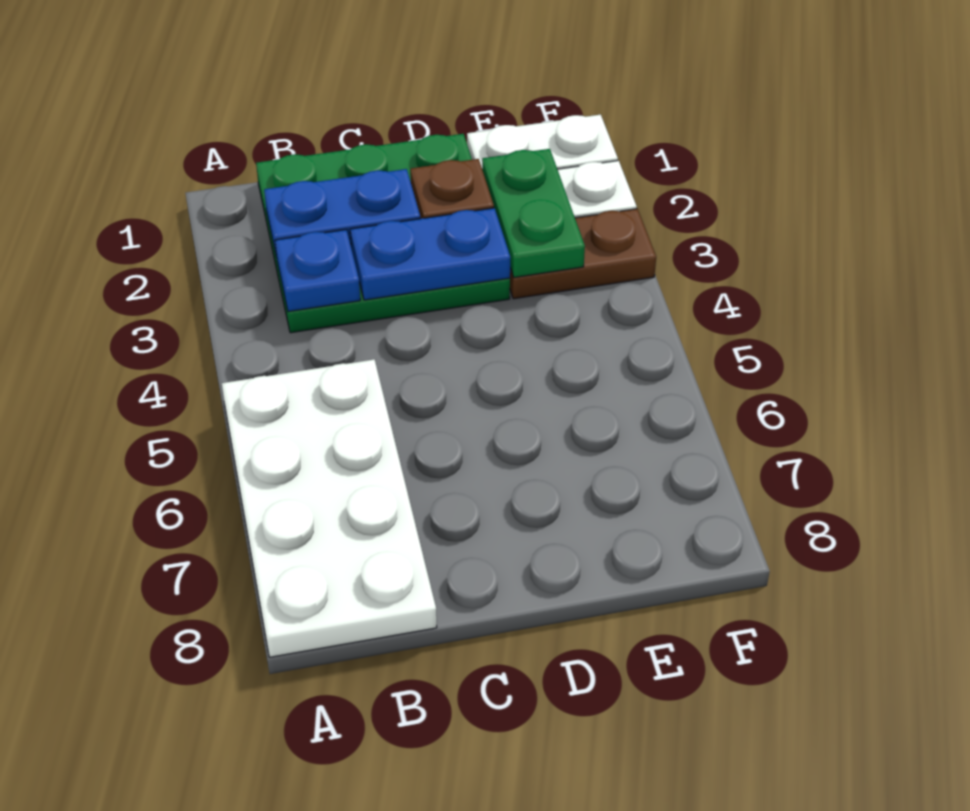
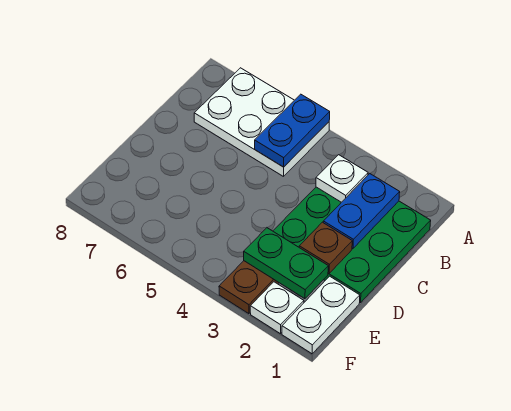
white 2x4 plate [222,359,437,657] -> white 2x3 plate [194,68,329,177]
blue 1x1 plate [275,230,360,312] -> white 1x1 plate [316,155,368,202]
blue 1x2 plate [350,208,511,300] -> blue 1x2 plate moved to [255,94,330,167]

